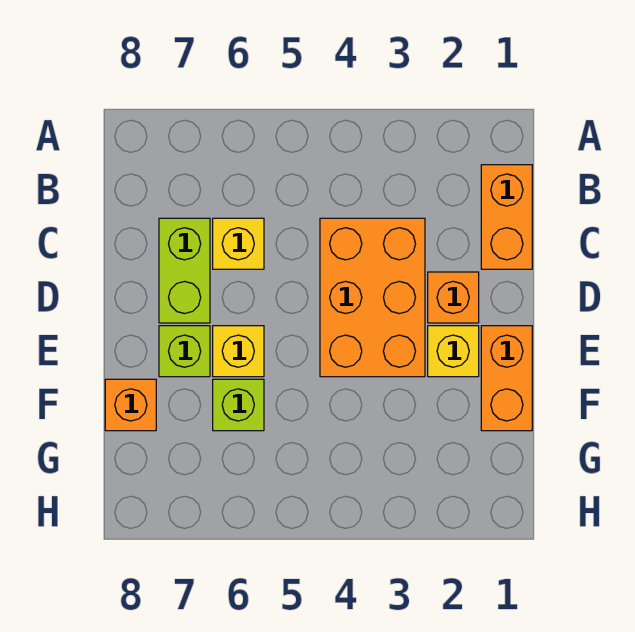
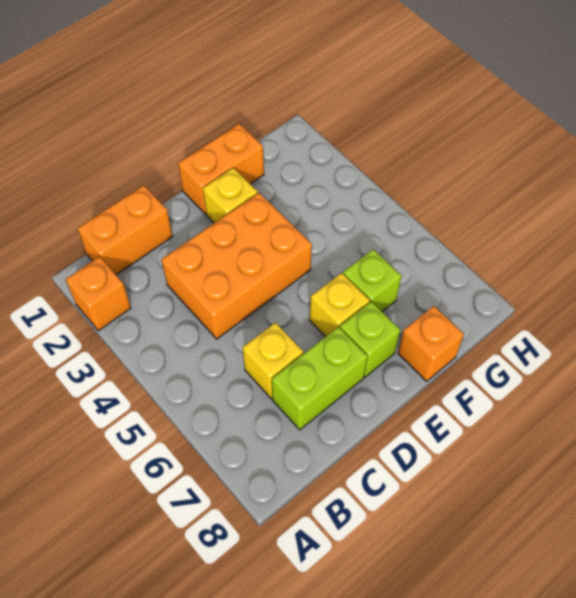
orange 1x1 brick [428,272,479,323] -> orange 1x1 brick moved to [66,257,131,331]

